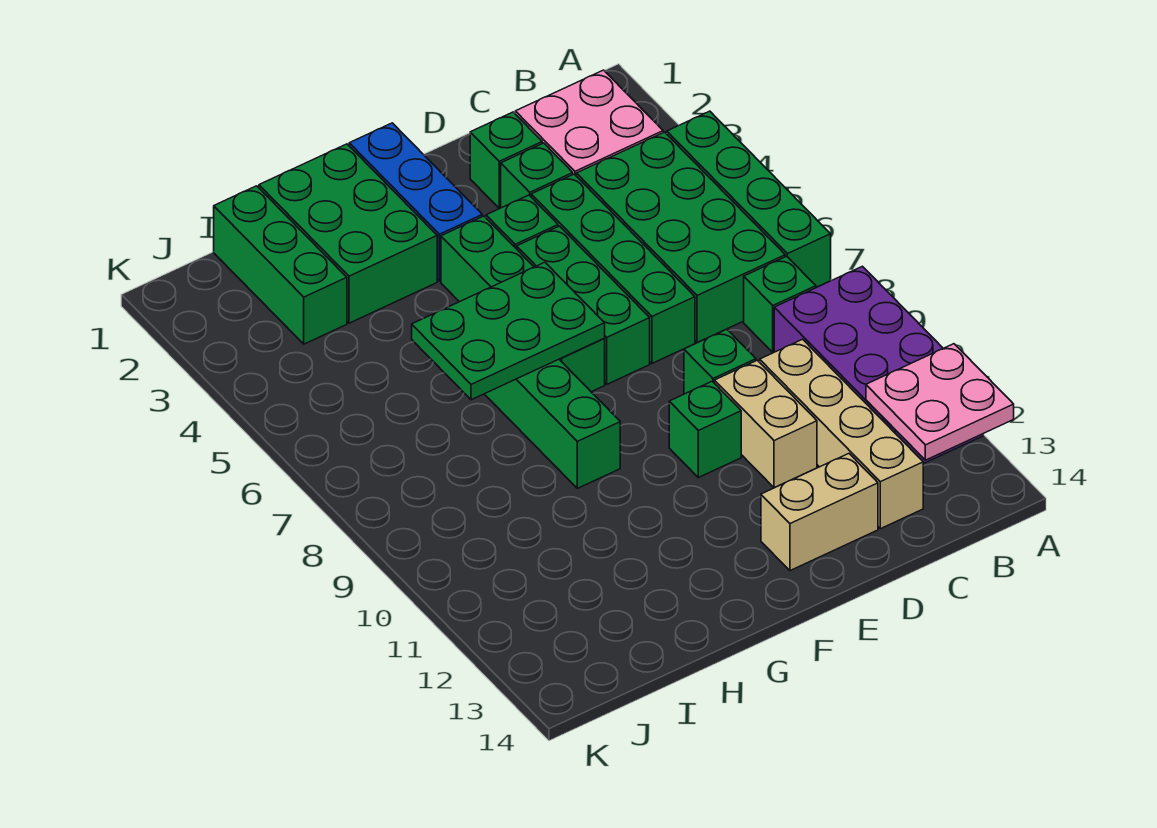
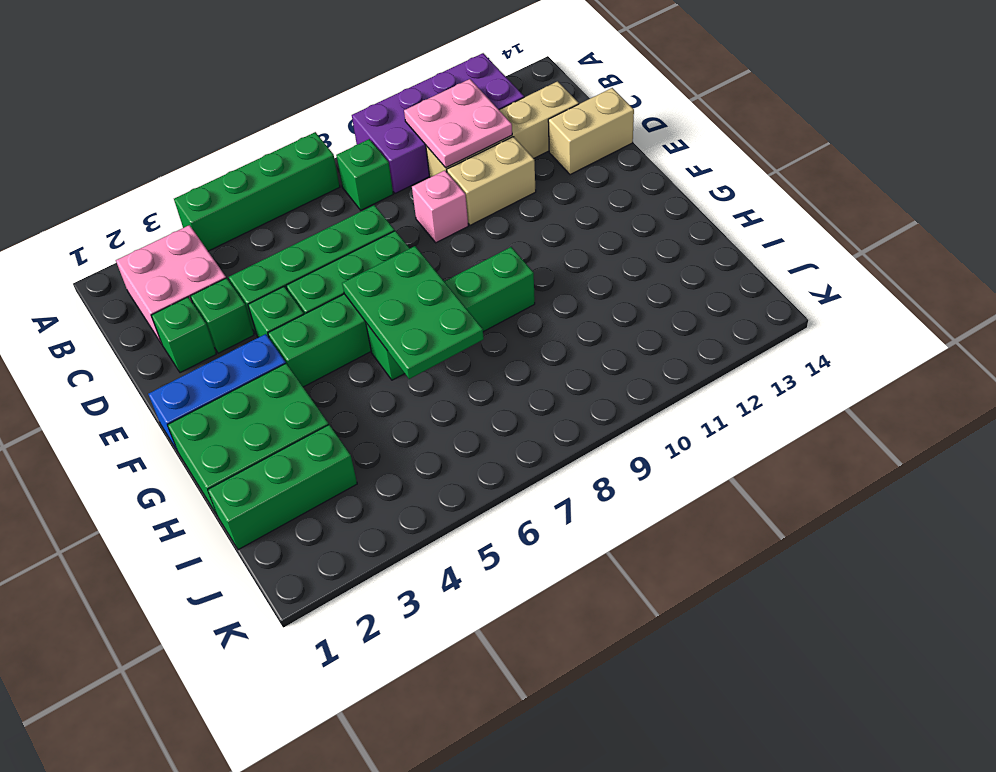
pink 2x2 plate [866,344,1014,460] -> pink 2x2 plate moved to [404,79,512,168]
green 2x4 brick [576,132,785,343] -> none
green 1x1 brick [684,329,756,394] -> pink 1x1 brick [412,170,468,243]
tan 1x2 brick [761,454,878,571] -> tan 1x2 brick turned to [548,88,634,175]
green 1x1 brick [669,381,741,478] -> none

